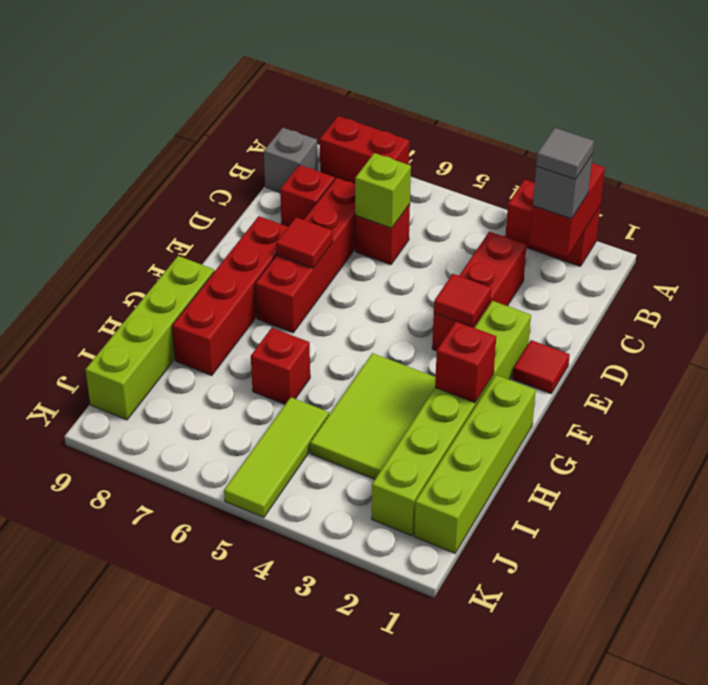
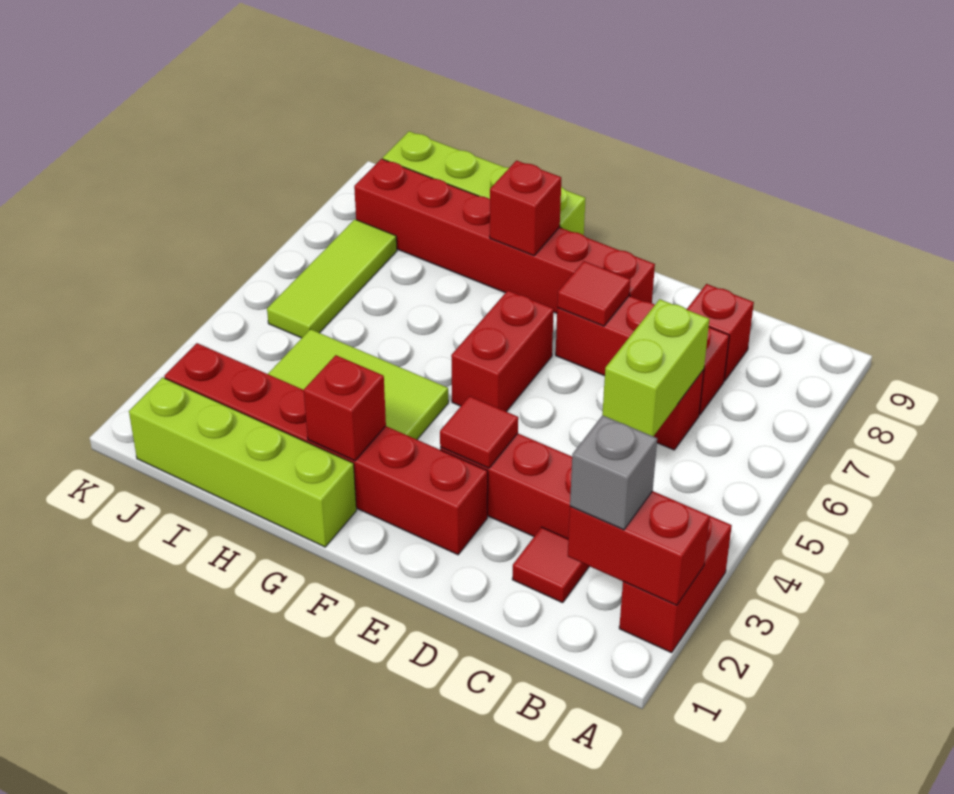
red 1x2 brick [320,116,409,184] -> red 1x2 brick moved to [451,291,554,412]
grey 1x1 tile [536,128,594,179] -> none
grey 1x1 brick [264,128,318,192] -> none
lime 1x1 brick [355,153,411,228] -> lime 1x2 brick [602,299,709,436]
red 1x4 brick [255,178,356,333] -> red 1x3 brick [556,296,729,415]
red 1x1 tile [513,340,570,394] -> red 1x1 tile moved to [512,527,589,603]
lime 1x6 brick [372,301,531,536] -> red 1x6 brick [164,343,488,555]
red 1x4 brick [172,216,288,376] -> red 1x6 brick [354,159,655,313]
red 1x1 brick [251,328,310,404] -> red 1x1 brick moved to [490,161,561,256]
lime 1x3 tile [224,397,329,518] -> lime 1x3 tile turned to [267,219,397,338]

